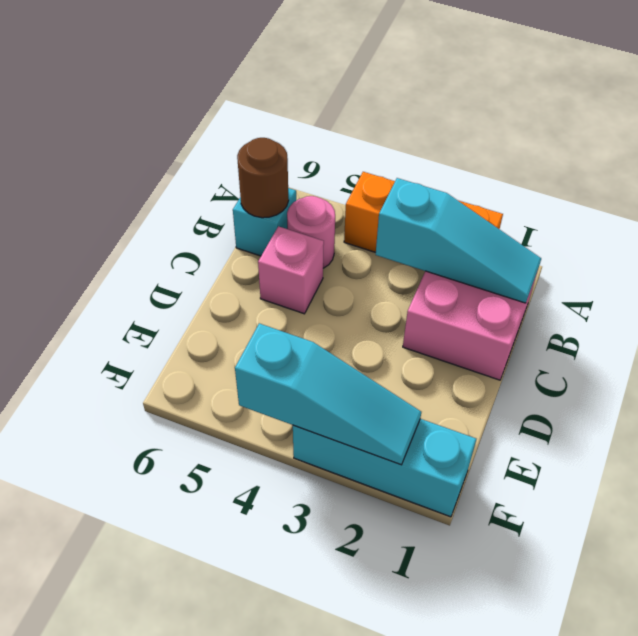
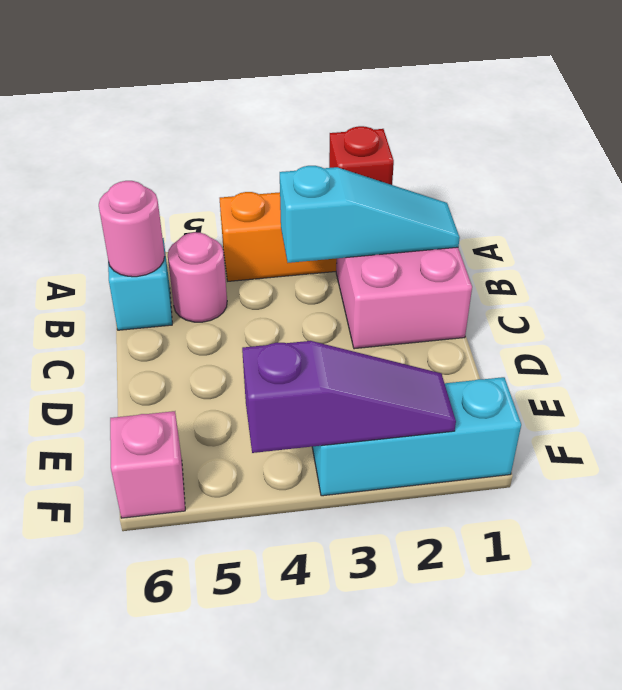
none -> red 1x1 brick [329,126,394,185]
brown 1x1 round brick [237,138,289,218] -> pink 1x1 round brick [99,181,165,277]
pink 1x1 brick [258,226,324,314] -> pink 1x1 brick moved to [110,411,185,518]
cyan 1x3 slope [235,323,421,465] -> purple 1x3 slope [242,341,456,453]

